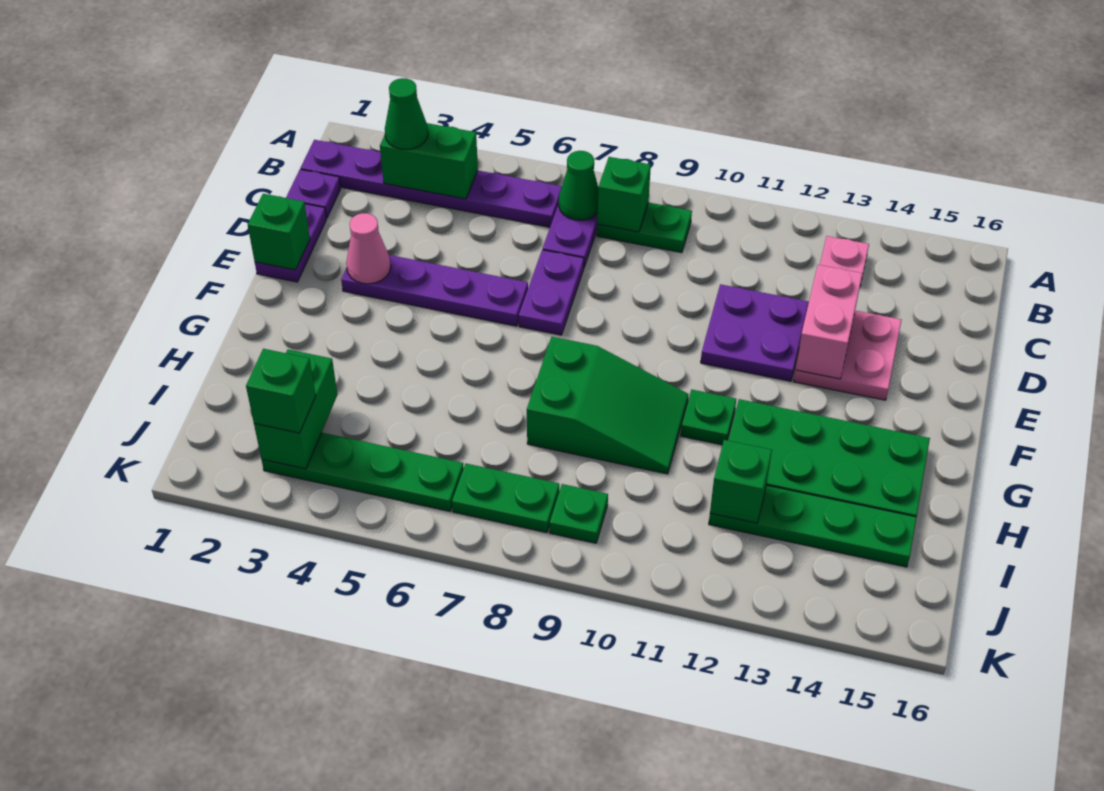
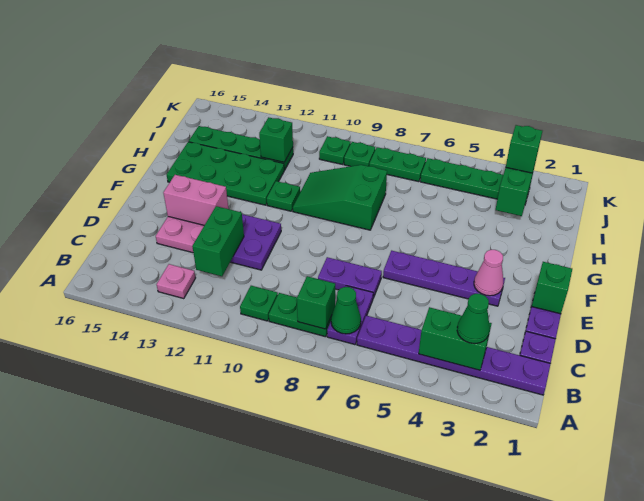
none -> green 1x1 plate [240,286,278,321]
none -> green 1x2 brick [192,206,244,276]
purple 1x2 plate [519,250,584,335] -> purple 1x2 plate turned to [318,257,382,298]
pink 1x2 brick [796,265,863,379] -> pink 1x2 brick turned to [163,175,228,225]
none -> green 1x1 plate [319,136,351,165]

